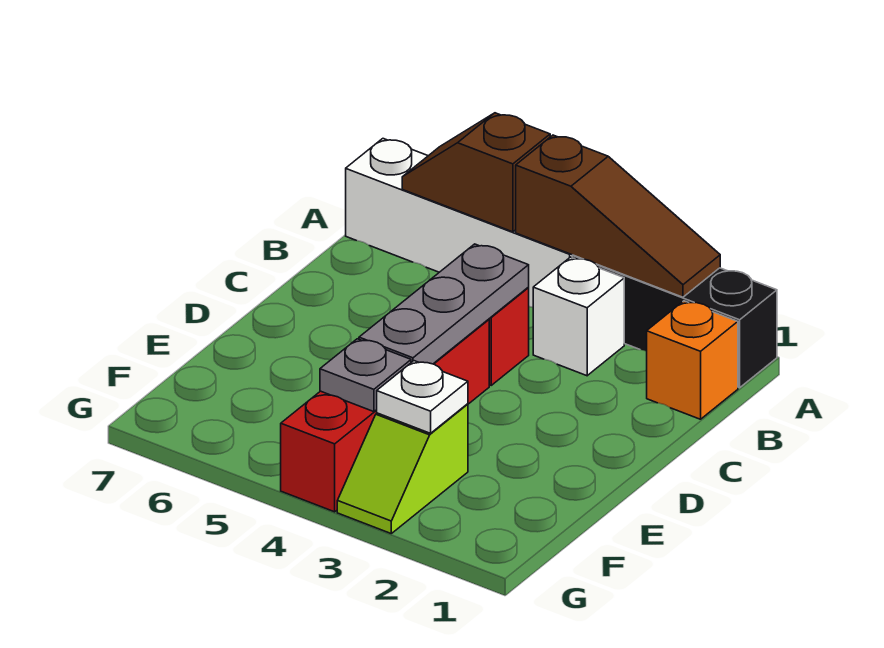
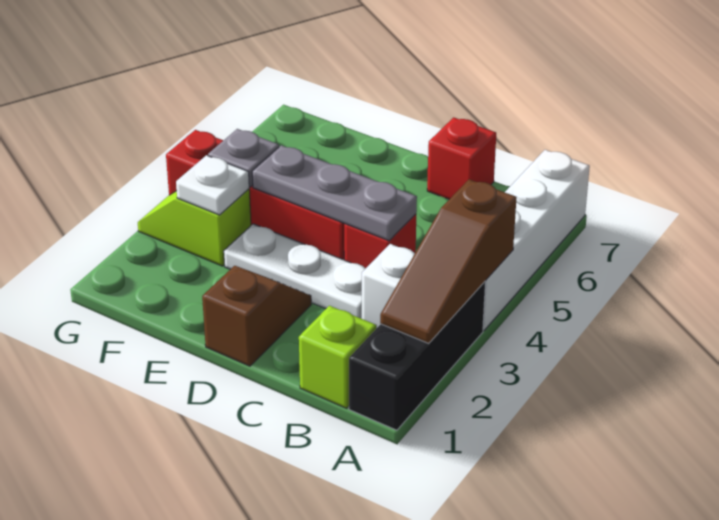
brown 1x2 slope [402,113,550,232] -> brown 1x2 slope moved to [202,266,311,366]
orange 1x1 brick [647,301,738,419] -> lime 1x1 brick [299,306,377,408]
none -> white 1x3 plate [224,224,366,319]
none -> red 1x1 brick [427,117,496,199]

